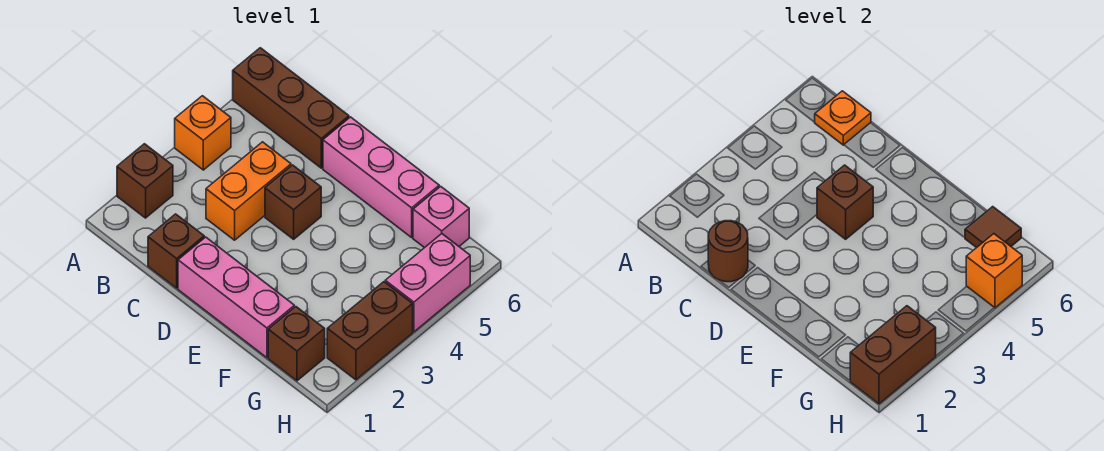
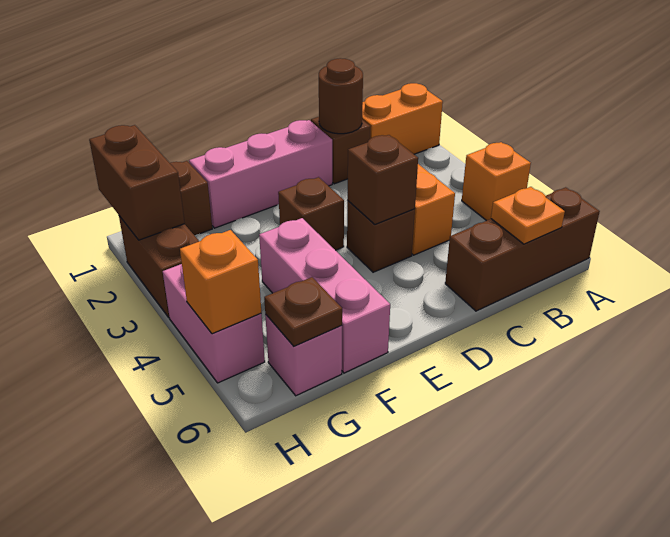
none -> orange 1x2 brick [362,83,443,154]
brown 1x1 brick [117,144,173,218] -> brown 1x1 brick moved to [278,177,344,250]
pink 1x3 brick [323,117,439,237] -> pink 1x3 brick turned to [259,218,390,373]
brown 1x1 tile [965,207,1021,248] -> brown 1x1 plate [264,277,342,346]

